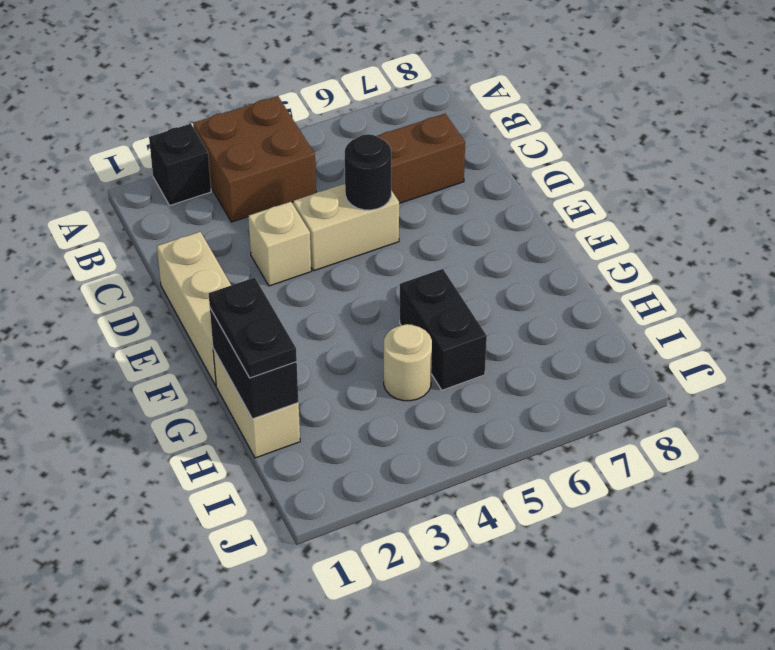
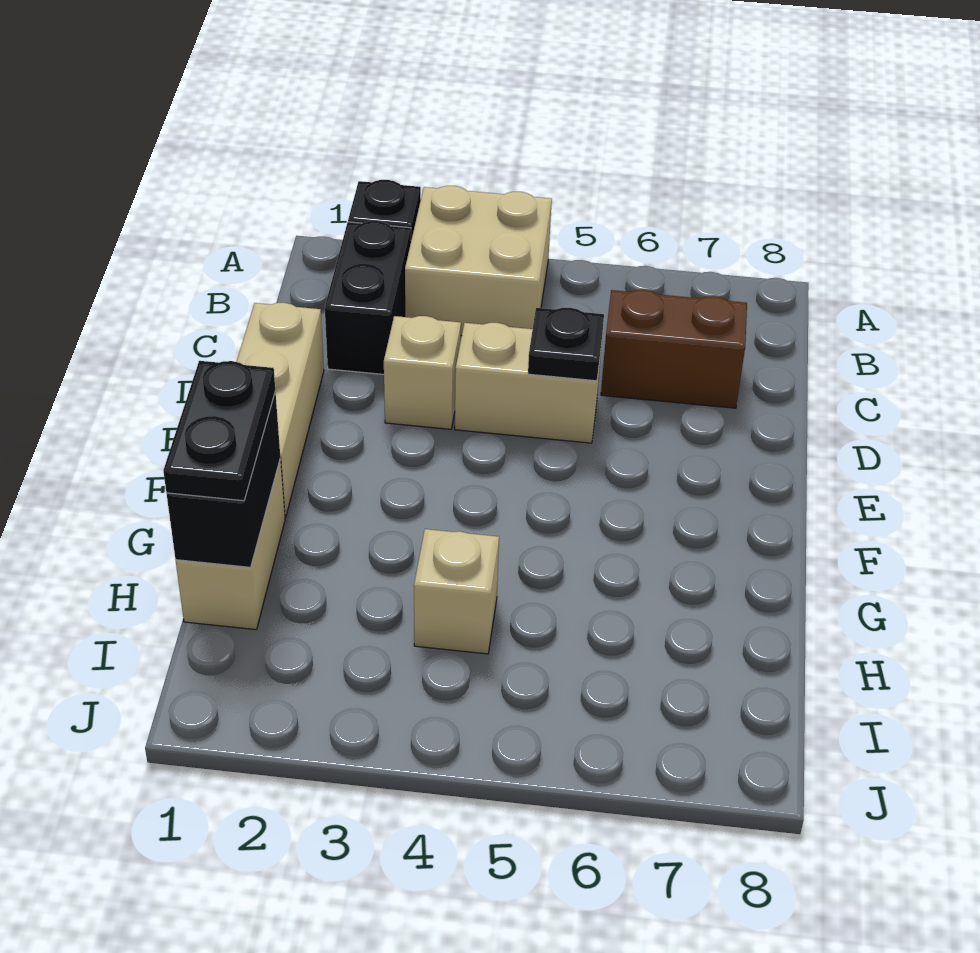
brown 2x2 brick [193,96,316,222] -> tan 2x2 brick [405,186,552,336]
black 1x1 round brick [345,134,391,210] -> black 1x1 plate [528,308,604,381]
black 1x2 brick [400,269,487,390] -> black 1x2 brick moved to [325,221,411,374]
tan 1x1 round brick [384,324,432,401] -> tan 1x1 brick [414,529,499,654]

